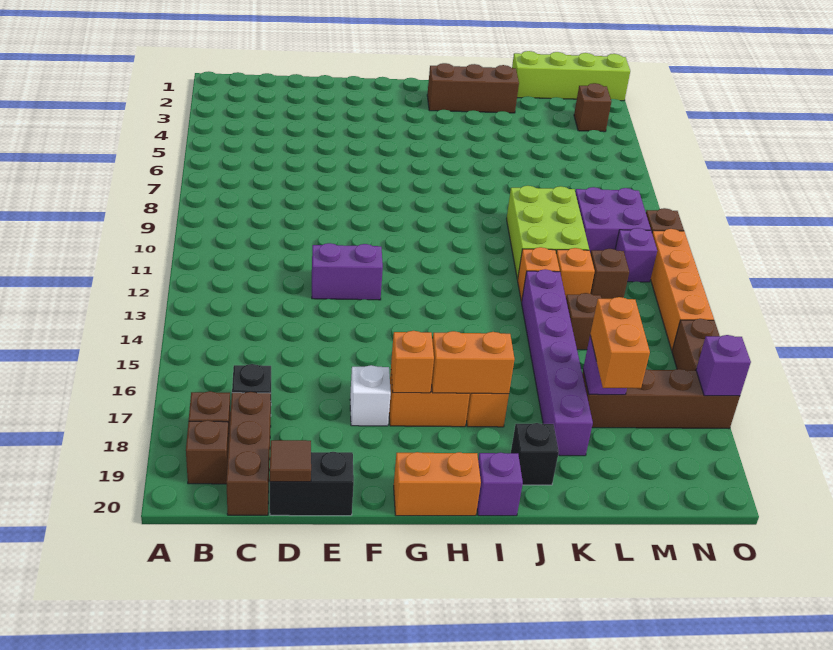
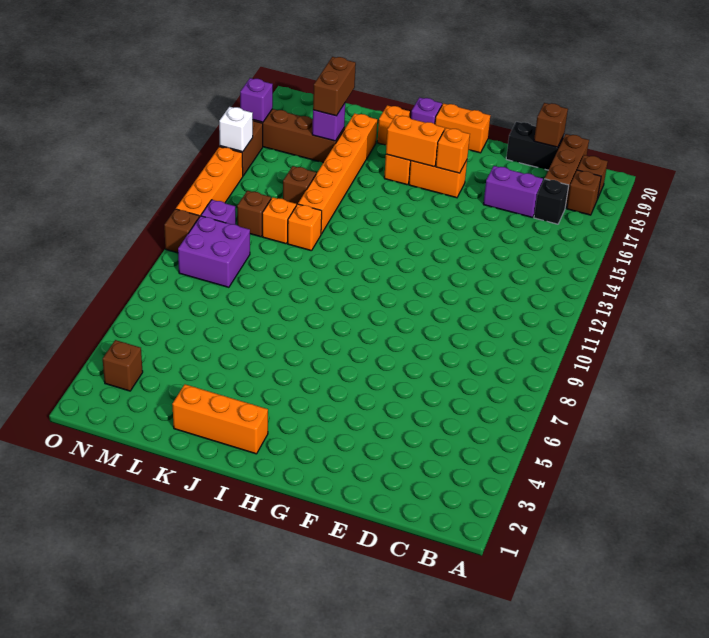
brown 1x1 tile [270,440,311,482] -> brown 1x1 brick [534,103,568,147]
purple 1x2 brick [312,243,383,300] -> purple 1x2 brick moved to [483,166,543,218]
white 1x1 brick [350,365,391,426] -> white 1x1 brick moved to [219,107,253,152]
brown 1x3 brick [427,63,519,113] -> orange 1x3 brick [172,384,268,454]
black 1x1 brick [511,423,559,485] -> orange 1x1 brick [378,105,410,145]
lime 2x3 brick [507,186,589,280] -> none
purple 1x6 brick [522,269,593,456] -> orange 1x6 brick [298,113,377,234]
lime 1x4 brick [512,51,630,101] -> none
orange 1x2 brick [590,297,650,388] -> brown 1x2 brick [313,57,356,116]

